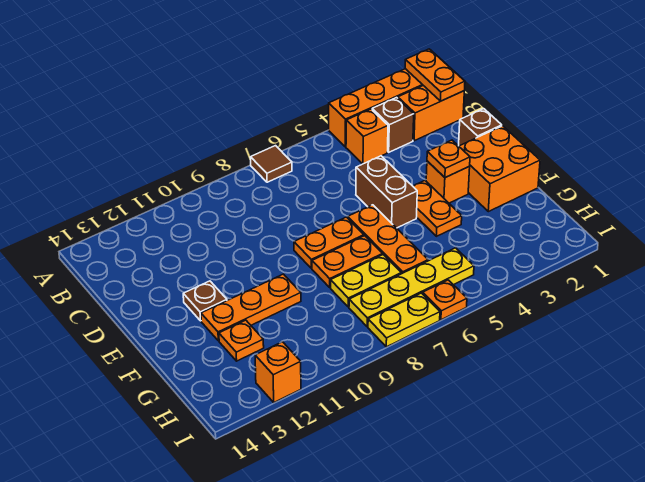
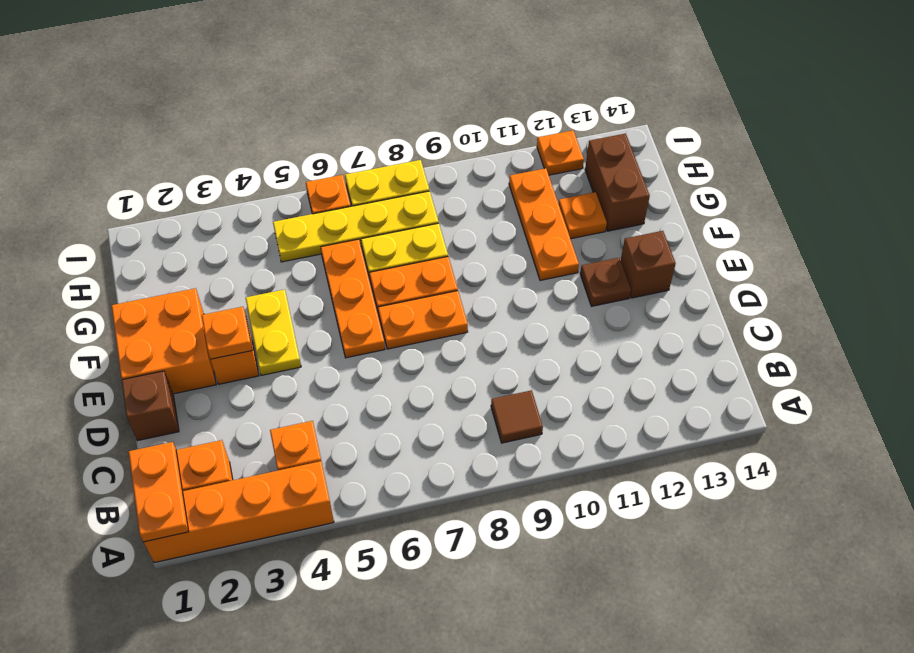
brown 1x1 tile [250,146,292,182] -> brown 1x1 tile moved to [491,390,543,443]
brown 1x1 brick [372,98,414,152] -> brown 1x1 brick moved to [621,231,676,298]
brown 1x2 brick [356,156,417,228] -> brown 1x2 brick moved to [585,133,650,231]
orange 1x2 plate [413,181,462,236] -> yellow 1x2 plate [246,290,301,375]
orange 1x3 plate [201,274,301,341] -> orange 1x3 plate turned to [509,168,579,280]
orange 1x1 brick [255,342,301,402] -> orange 1x1 plate [537,131,584,175]

